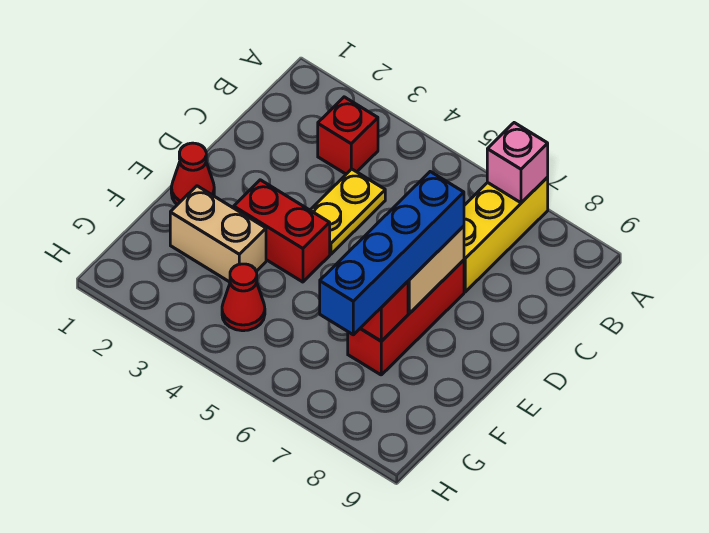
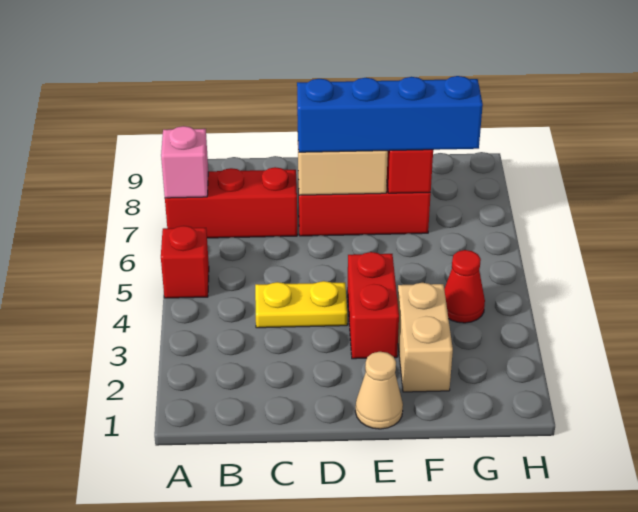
yellow 1x3 brick [464,177,548,292] -> red 1x3 brick [165,167,297,238]
red 1x1 brick [318,97,378,174] -> red 1x1 brick moved to [161,226,209,298]
red 1x1 cone [171,143,214,205] -> tan 1x1 cone [355,352,403,429]

